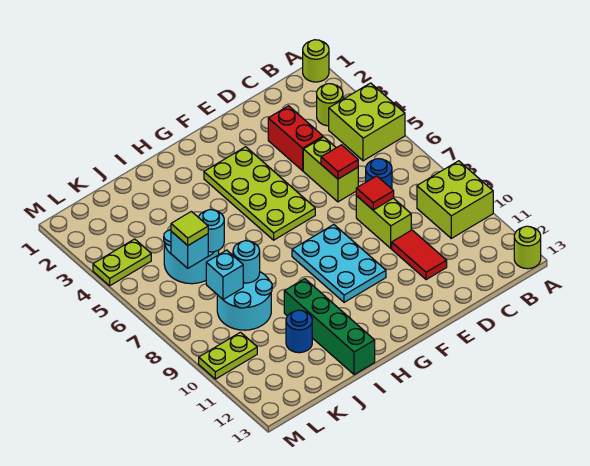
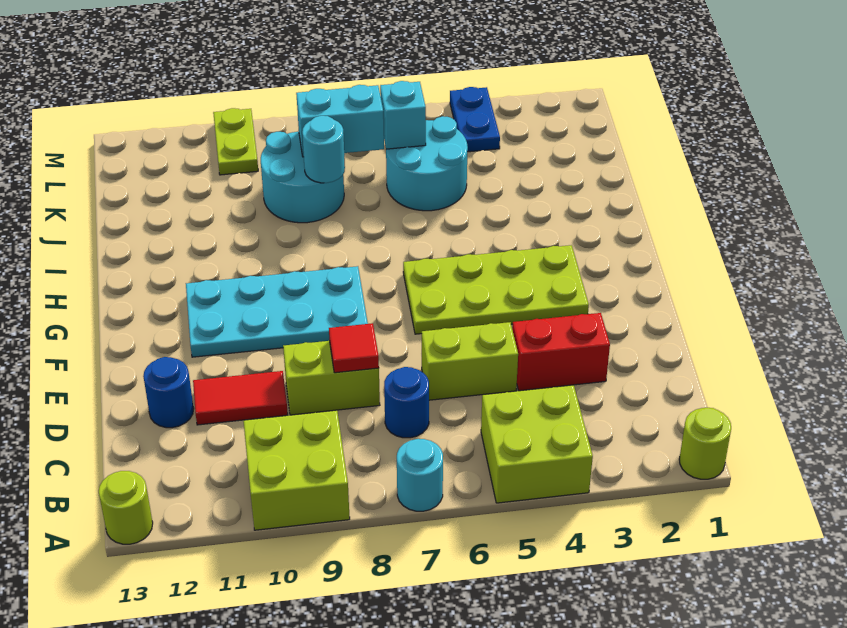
lime 1x1 round brick [317,84,343,126] -> none
red 1x1 tile [321,145,358,179] -> none
cyan 2x3 plate [292,225,386,302] -> cyan 2x4 plate [186,266,368,357]
green 1x4 brick [284,279,375,375] -> none
cyan 1x1 round brick [198,210,224,252] -> cyan 1x1 round brick moved to [397,439,443,511]
blue 1x1 round brick [286,310,312,353] -> blue 1x1 round brick moved to [143,357,194,428]
lime 1x1 tile [171,211,208,245] -> none
cyan 1x1 brick [206,250,243,299] -> cyan 1x2 brick [296,85,384,157]
lime 1x2 plate [93,239,151,286] -> blue 1x2 plate [450,87,500,152]

